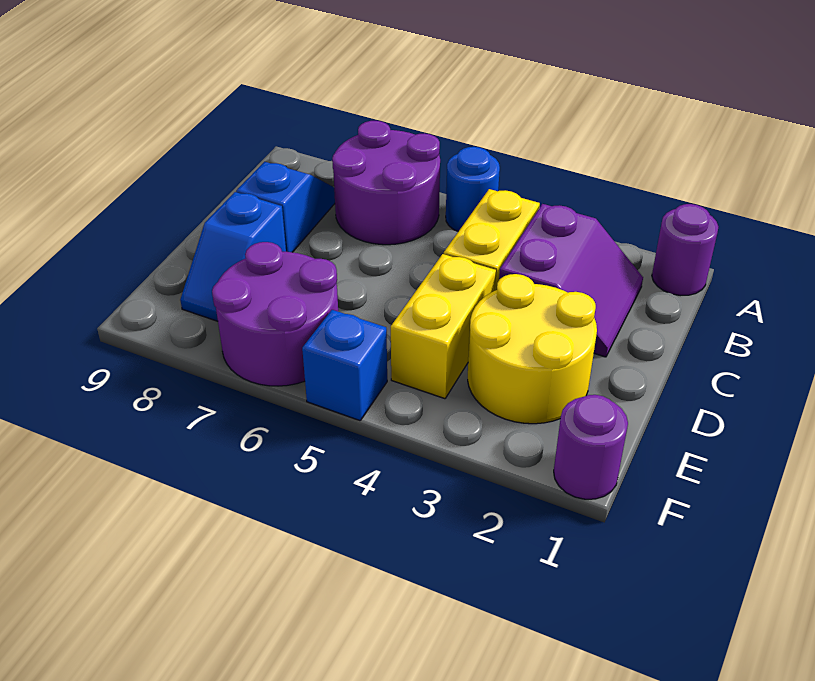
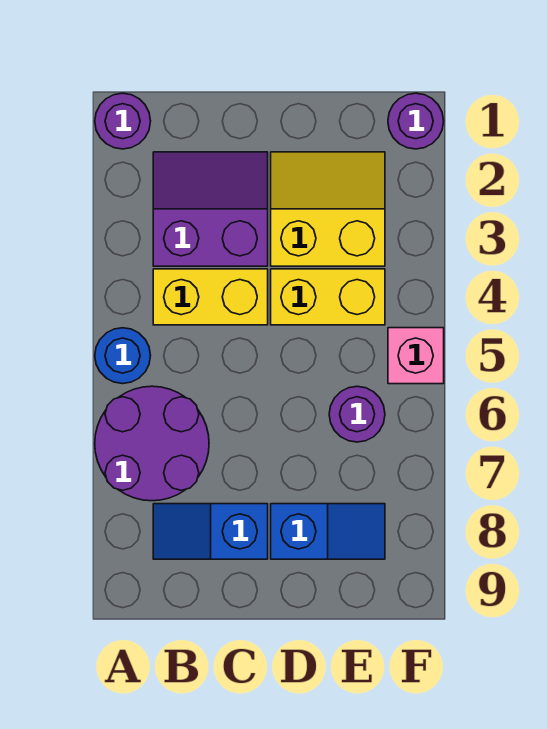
yellow 2x2 round brick [468,274,597,424] -> yellow 2x2 slope [271,152,385,266]
purple 2x2 round brick [212,242,338,386] -> purple 1x1 round brick [329,386,385,442]
blue 1x1 brick [302,310,387,421] -> pink 1x1 brick [388,328,444,384]

